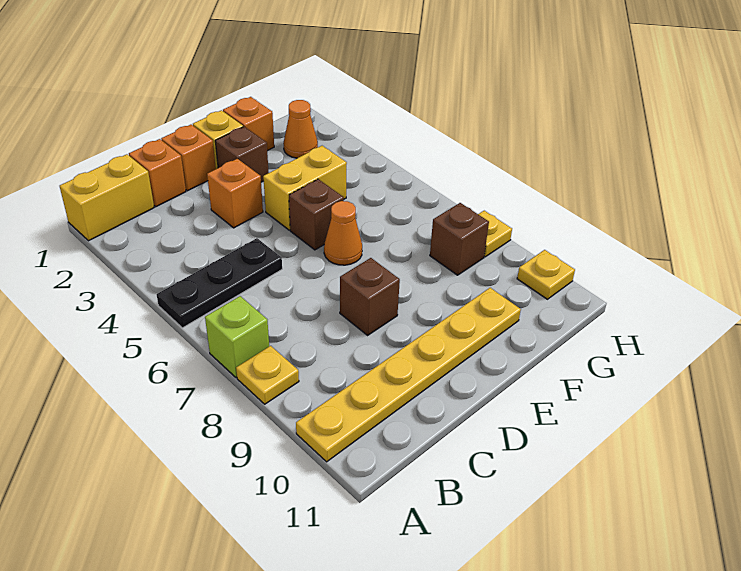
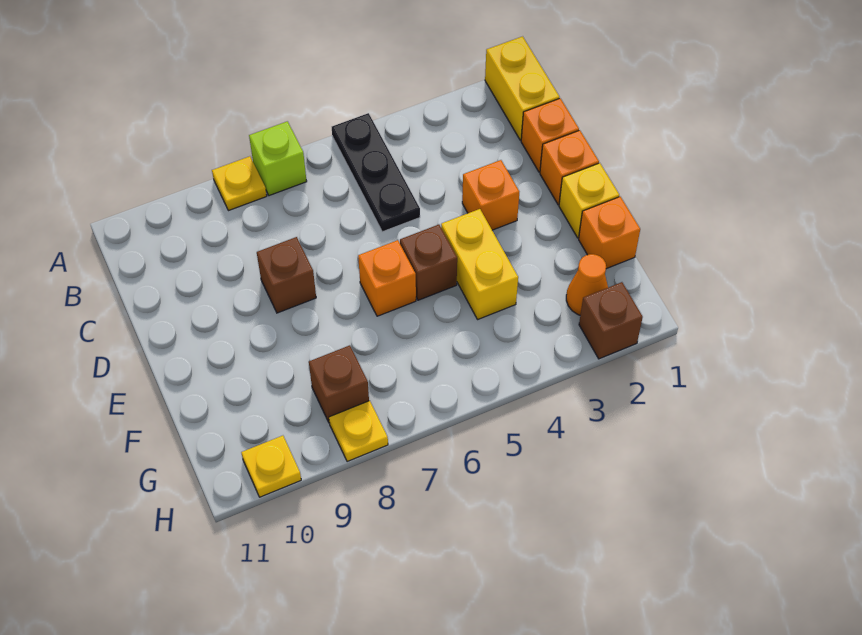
yellow 1x6 plate [296,288,521,462] -> none
brown 1x1 brick [215,126,269,182] -> brown 1x1 brick moved to [579,282,643,359]
orange 1x1 cone [324,201,362,265] -> orange 1x1 brick [358,240,416,316]

